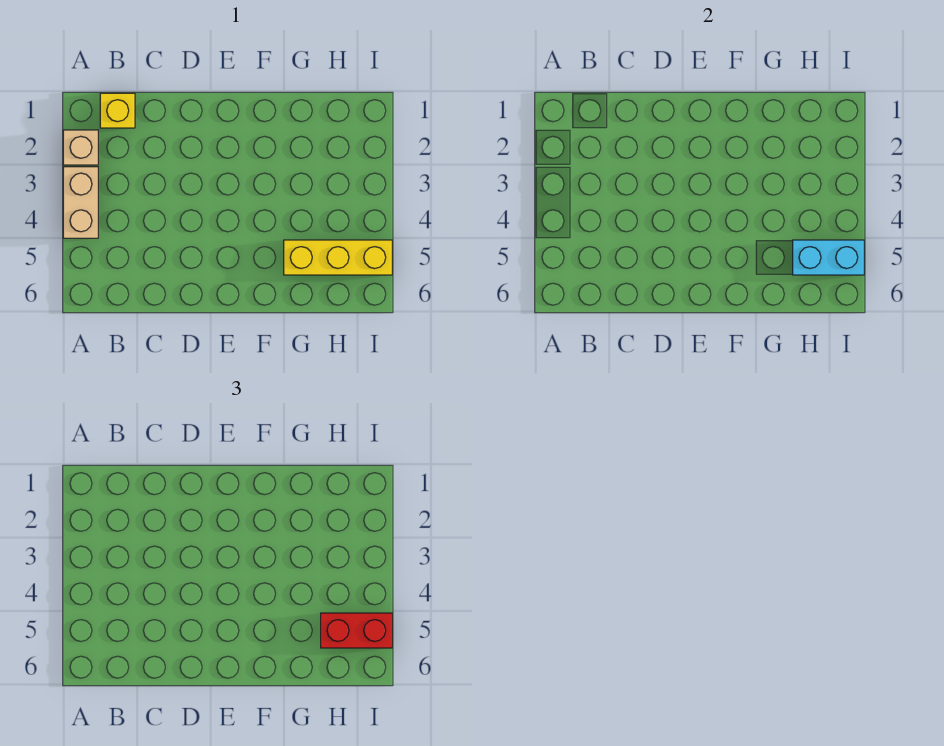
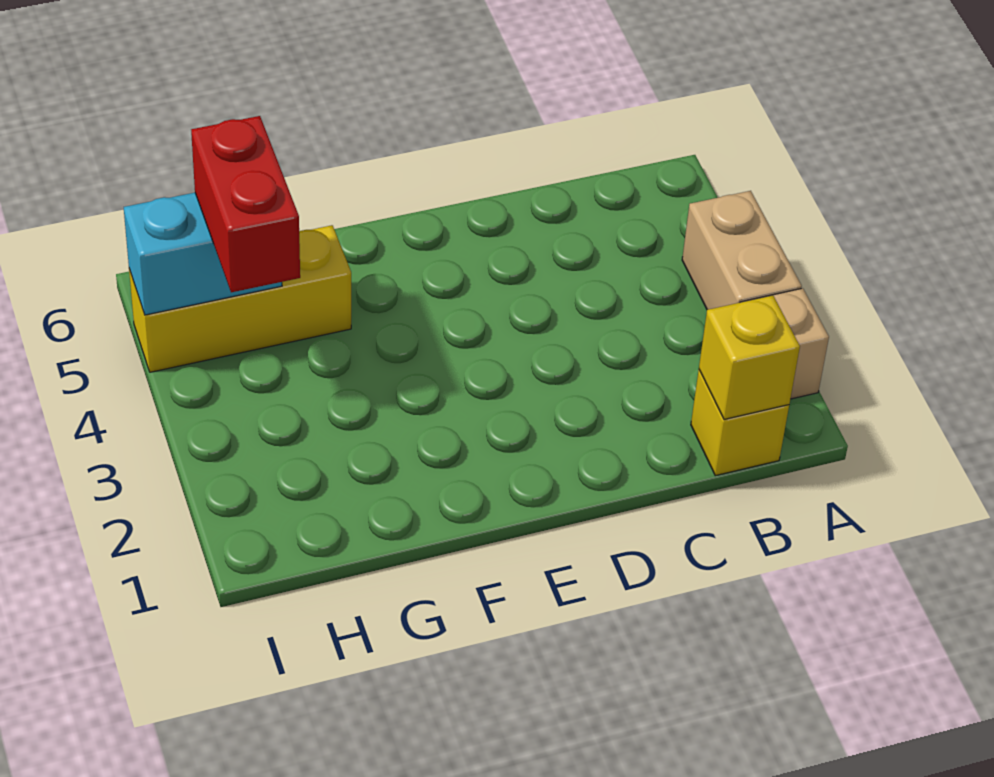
none -> yellow 1x1 brick [699,295,800,419]
red 1x2 brick [321,613,392,648] -> red 1x2 brick turned to [191,116,300,292]

